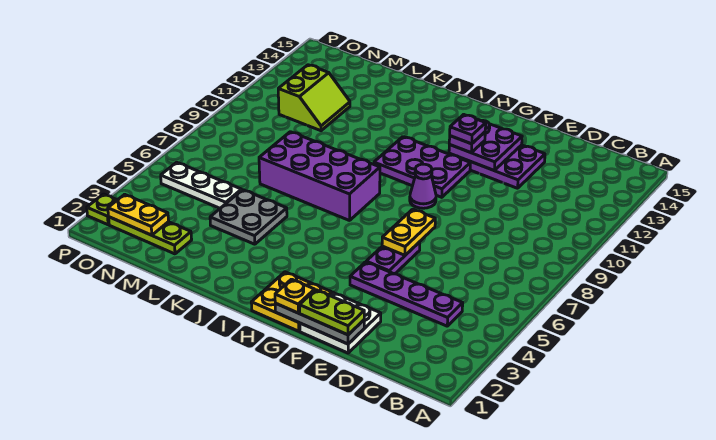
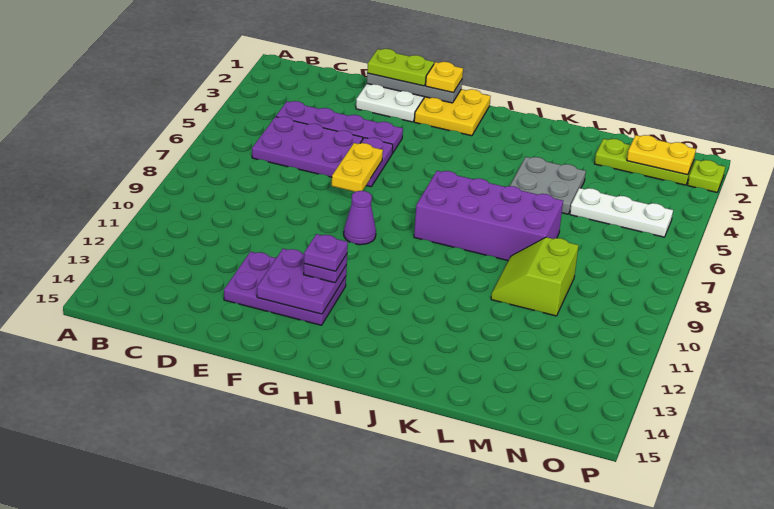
purple 2x3 plate [374,137,470,197] -> purple 2x3 plate moved to [252,117,363,177]
lime 2x2 slope [278,65,350,131] -> lime 2x2 slope moved to [491,237,579,316]

